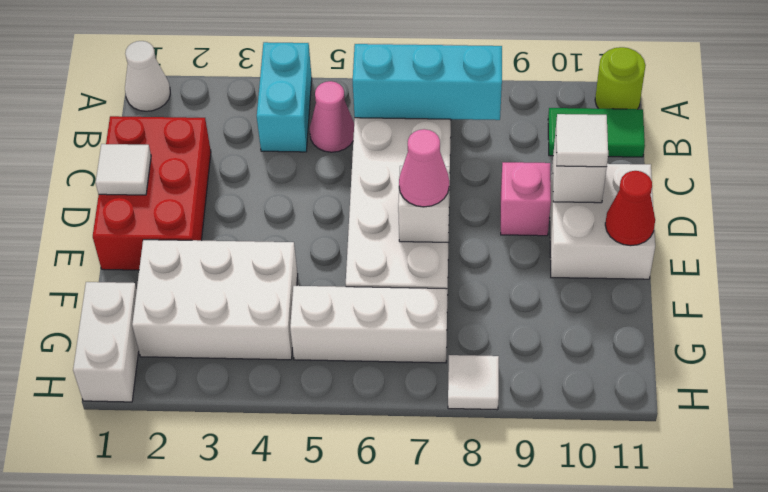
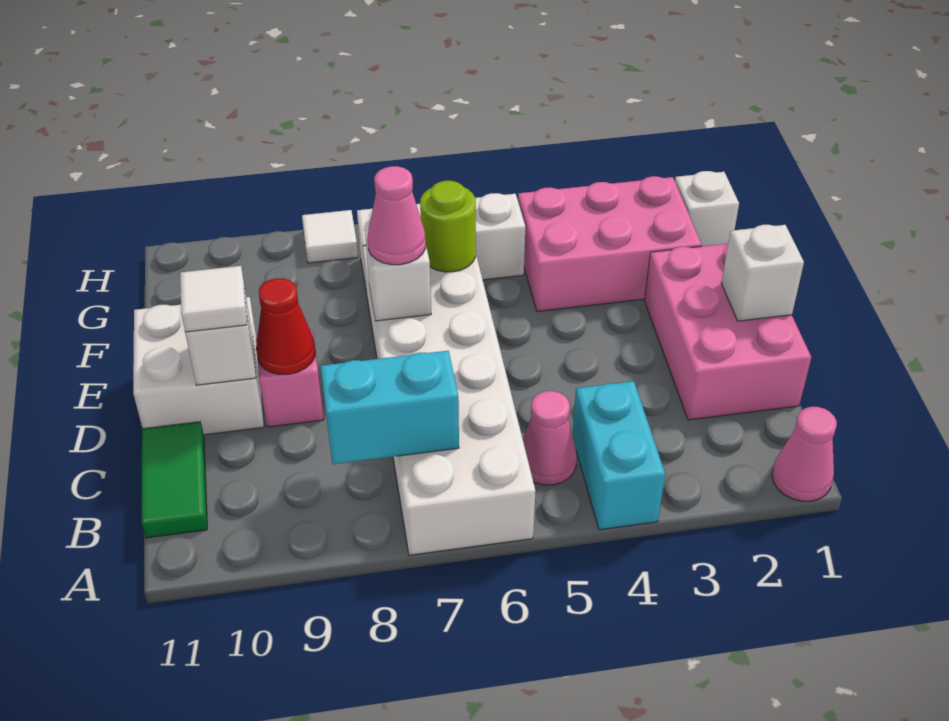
white 1x1 cone [125,41,170,111] -> pink 1x1 cone [772,407,837,501]
lime 1x1 round brick [595,47,646,109] -> lime 1x1 round brick moved to [420,181,476,272]
cyan 1x3 brick [353,44,502,120] -> cyan 1x2 brick [321,351,459,464]
green 1x2 tile [548,108,645,157] -> green 1x2 tile turned to [142,422,207,538]
red 2x3 brick [93,116,211,270] -> pink 2x3 brick [644,243,811,420]
white 1x1 tile [96,144,151,195] -> white 1x1 brick [721,225,804,321]
red 1x1 cone [605,171,655,246] -> red 1x1 cone moved to [256,278,315,374]
white 2x3 brick [132,240,298,360] -> pink 2x3 brick [518,176,702,312]
white 1x2 brick [73,282,139,402] -> white 1x1 brick [675,171,739,246]

